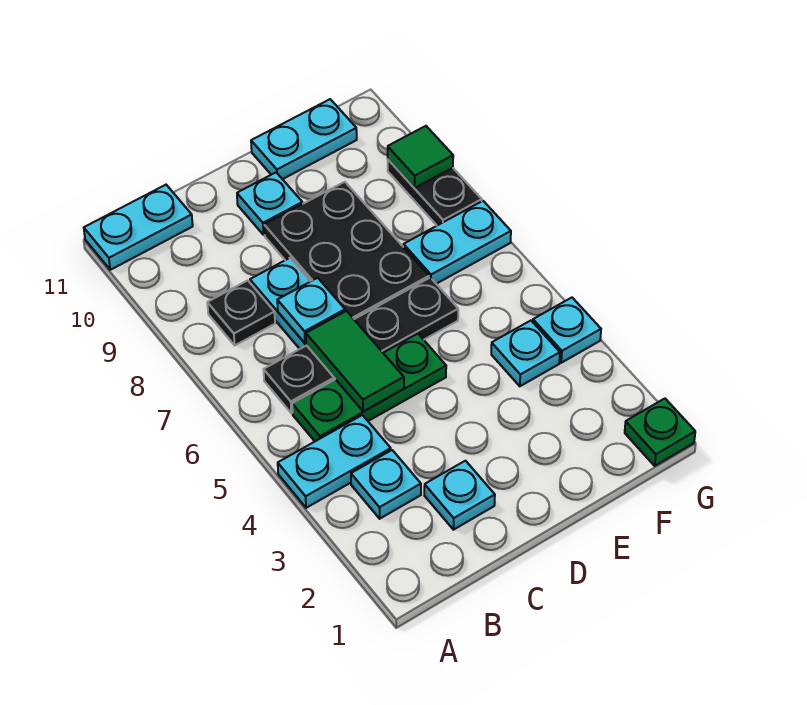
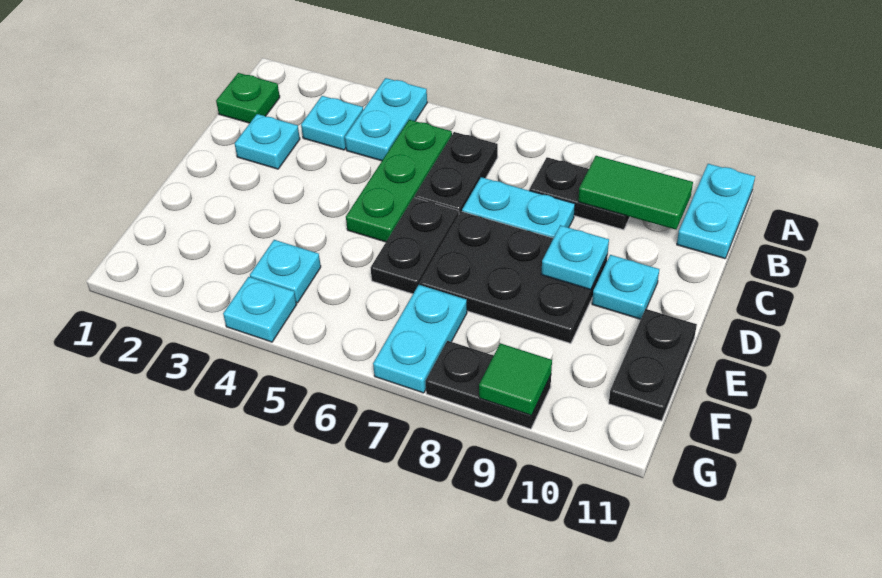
black 1x1 plate [207,281,275,345] -> black 1x2 plate [529,157,630,230]
green 1x2 tile [306,311,404,412] -> green 1x2 tile moved to [578,156,693,230]
cyan 1x1 plate [277,278,345,343] -> cyan 1x1 plate moved to [541,225,609,290]
cyan 1x2 plate [251,99,357,179] -> black 1x2 plate [609,309,697,421]
green 1x1 plate [625,399,695,466] -> green 1x1 plate moved to [216,73,280,123]

